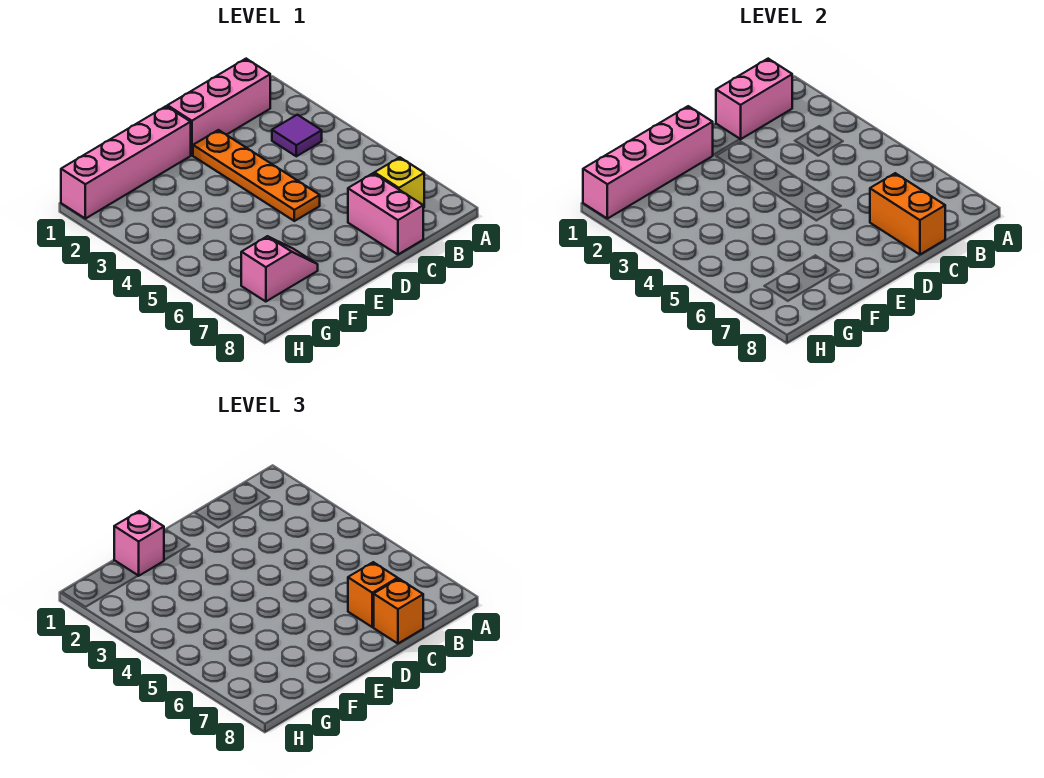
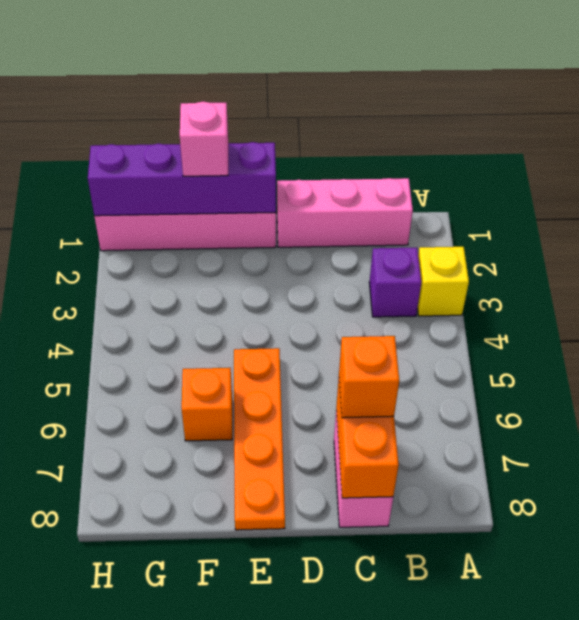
pink 1x2 brick [716,59,792,139] -> none
purple 1x1 tile [272,115,322,156] -> purple 1x1 brick [369,247,421,317]
yellow 1x1 brick [375,157,424,208] -> yellow 1x1 brick moved to [417,247,469,316]
orange 1x1 brick [373,579,423,644] -> orange 1x1 brick moved to [182,368,232,441]
orange 1x4 plate [193,130,320,221] -> orange 1x4 plate moved to [234,348,285,530]
pink 1x4 brick [583,106,713,219] -> purple 1x4 brick [88,142,276,216]
pink 1x2 slope [241,236,318,302] -> none

